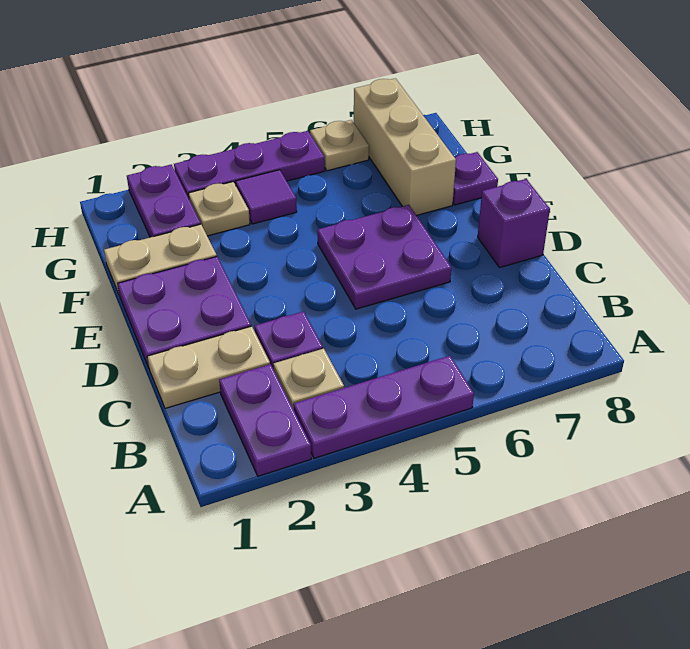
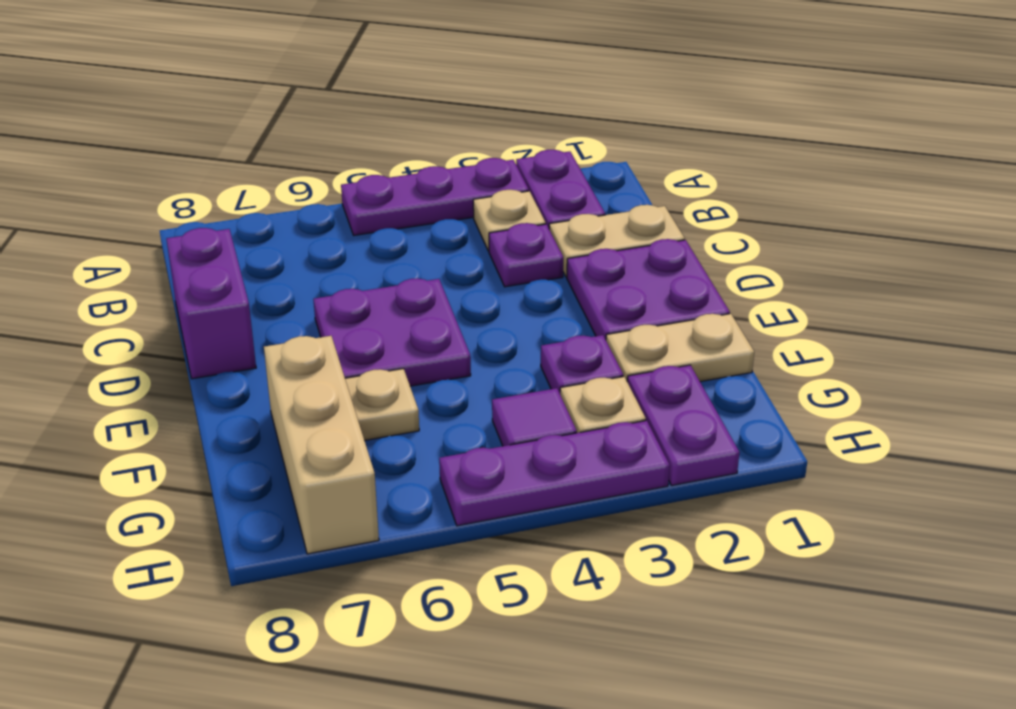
purple 1x1 brick [478,179,550,268] -> purple 1x2 brick [166,228,256,379]
purple 1x1 plate [453,152,498,205] -> purple 1x1 plate moved to [541,335,623,393]
tan 1x1 plate [310,120,369,171] -> tan 1x1 plate moved to [345,369,419,440]

